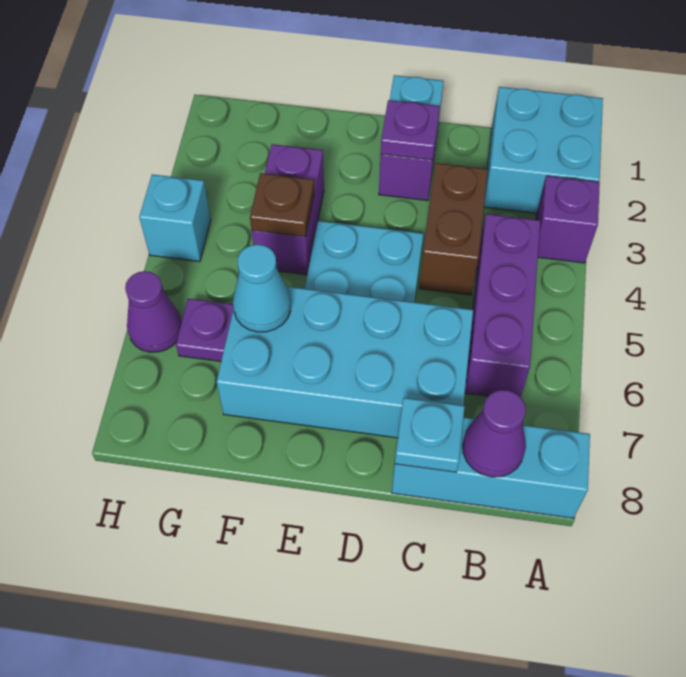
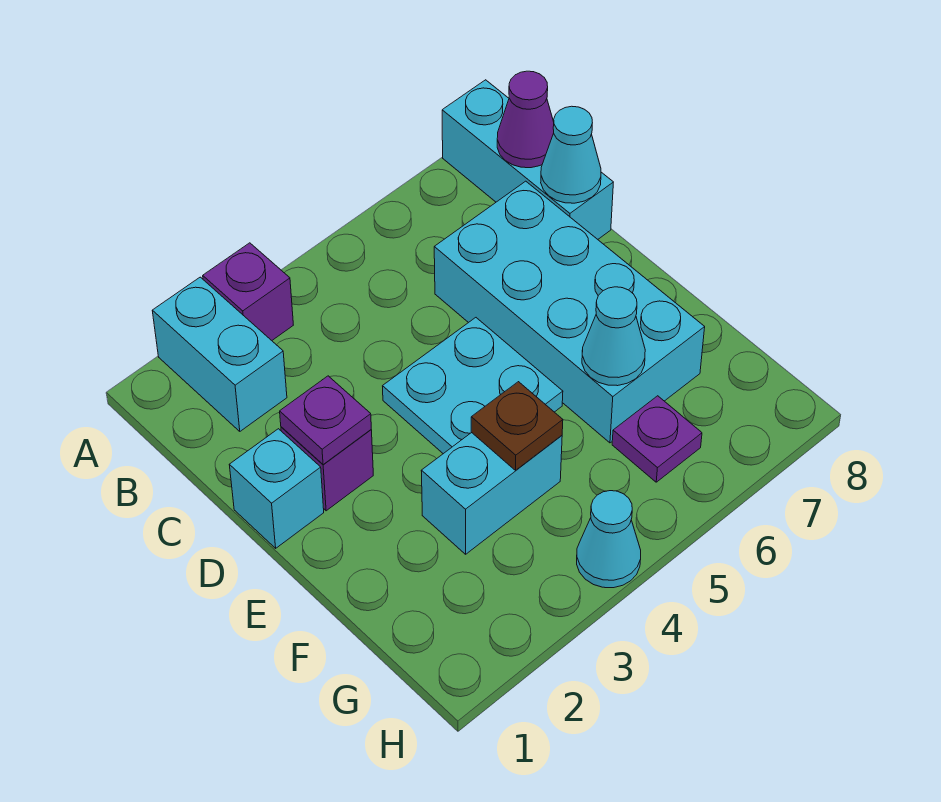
cyan 2x2 brick [484,87,603,213] -> cyan 1x2 brick [152,277,287,431]
purple 1x3 brick [465,214,540,397] -> none
brown 1x2 brick [419,163,488,295] -> none
cyan 1x1 plate [395,398,465,472] -> cyan 1x1 cone [541,106,601,203]
purple 1x2 brick [252,144,324,275] -> cyan 1x2 brick [421,433,562,554]
cyan 1x1 brick [139,174,211,262] -> cyan 1x1 cone [577,491,641,588]
purple 1x1 cone [125,271,182,352] -> none

